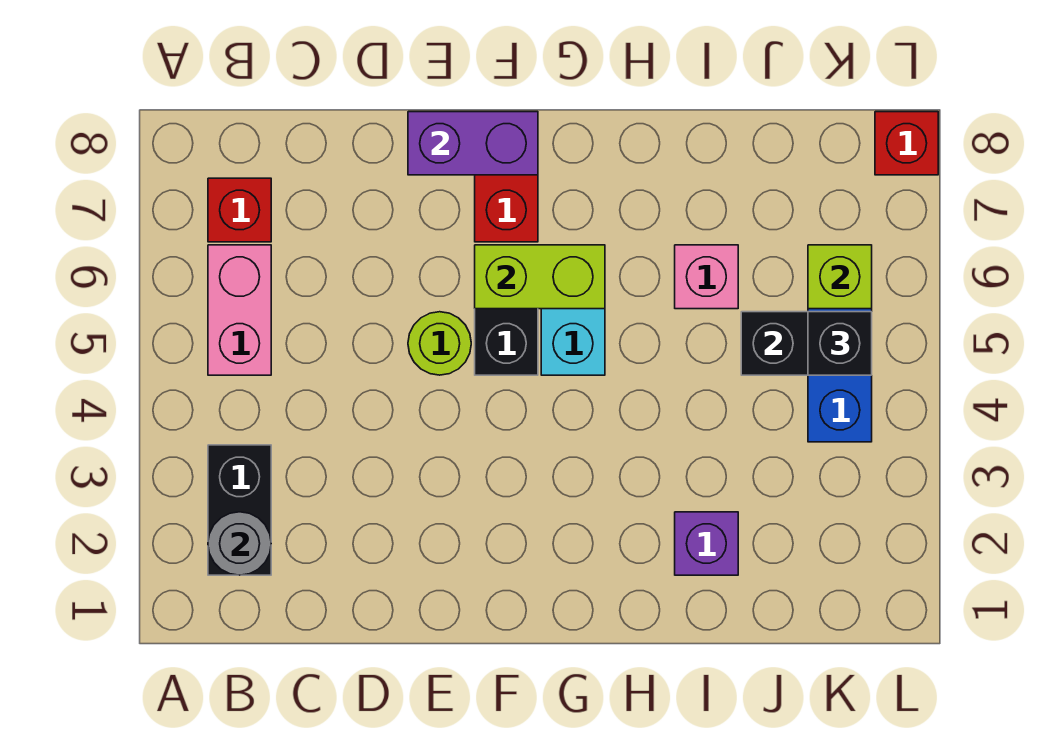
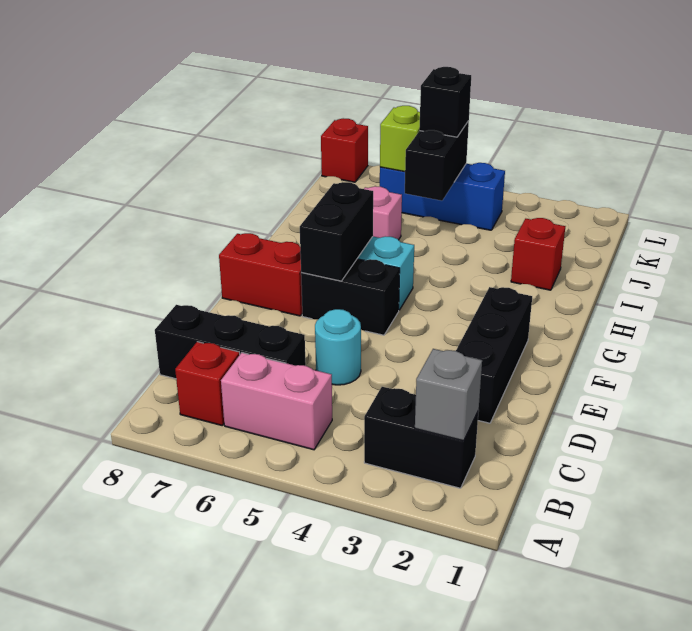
grey 1x1 round brick [208,512,271,575] -> grey 1x1 brick [415,349,482,441]
none -> black 1x3 brick [155,305,306,379]
none -> black 1x3 brick [456,287,532,423]
none -> cyan 1x1 round brick [315,309,361,385]
lime 1x1 round brick [408,312,471,375] -> none
purple 1x2 brick [408,112,538,175] -> none
lime 1x2 brick [475,245,605,309] -> black 1x2 brick [300,182,373,281]
purple 1x1 brick [675,512,738,575] -> red 1x1 brick [511,218,565,290]

